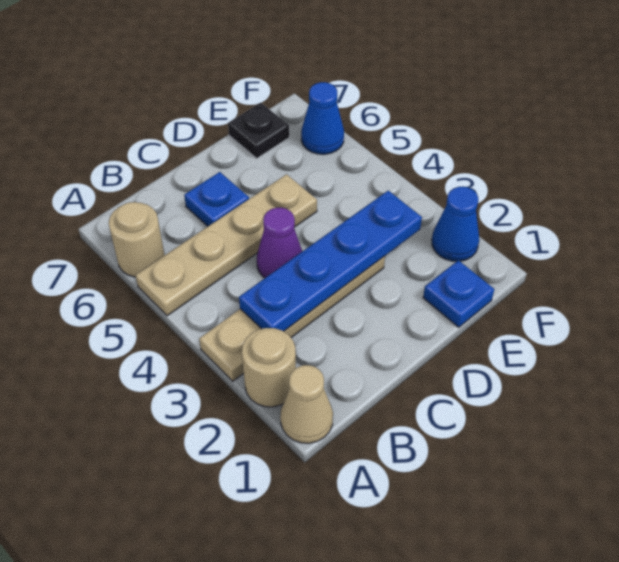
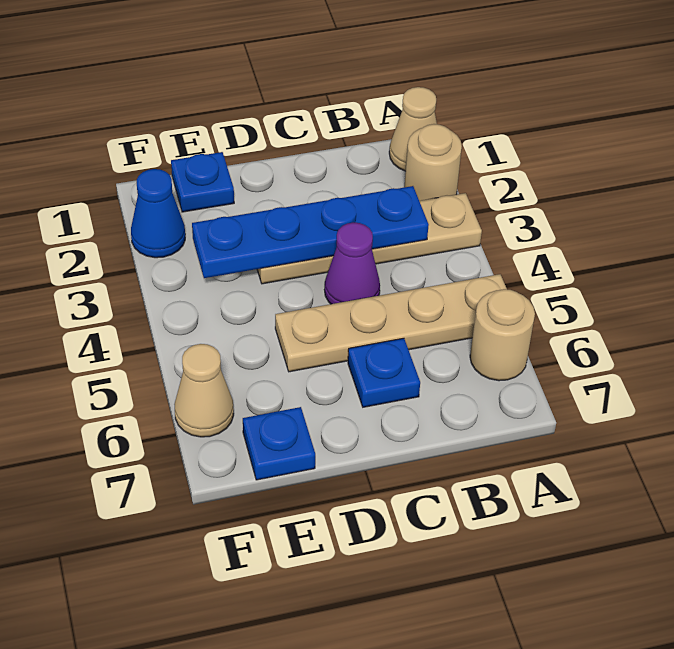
black 1x1 plate [228,103,289,158] -> blue 1x1 plate [243,407,315,480]
blue 1x1 cone [301,82,344,154] -> tan 1x1 cone [174,344,234,437]

